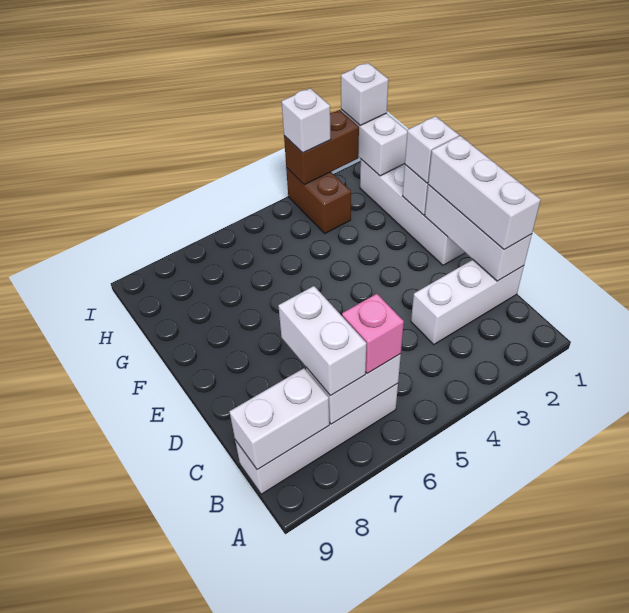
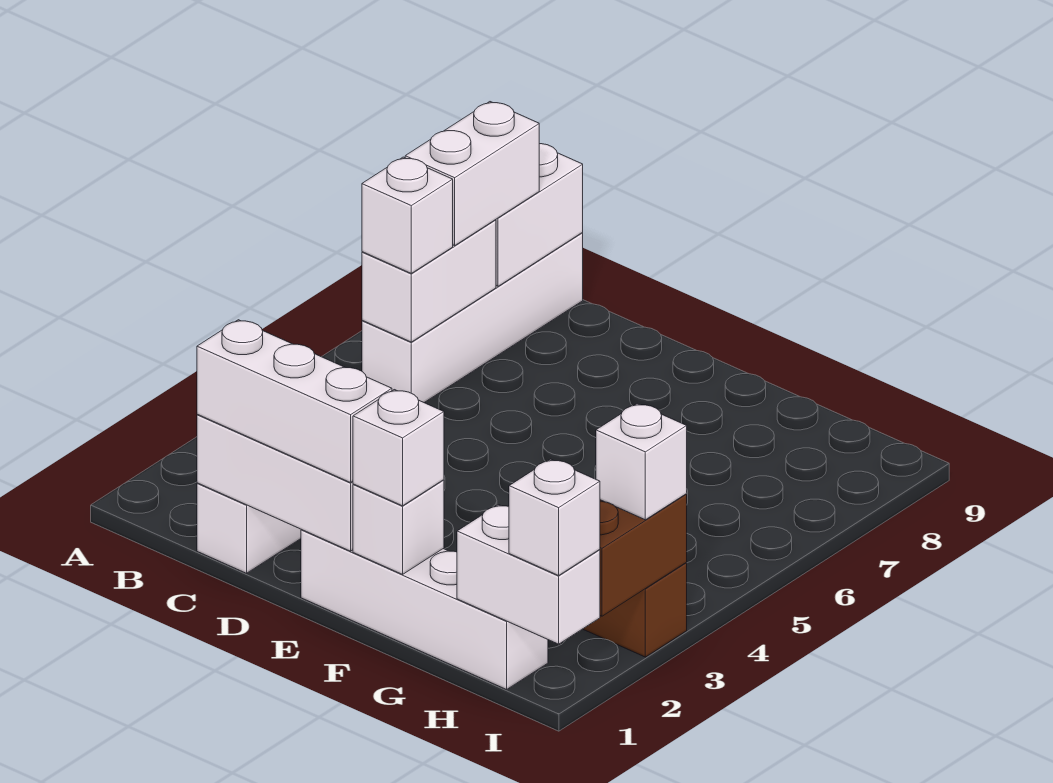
pink 1x1 brick [342,294,404,374] -> white 1x1 brick [362,157,453,273]
white 1x2 brick [278,286,366,396] -> white 1x2 brick turned to [405,102,539,246]

